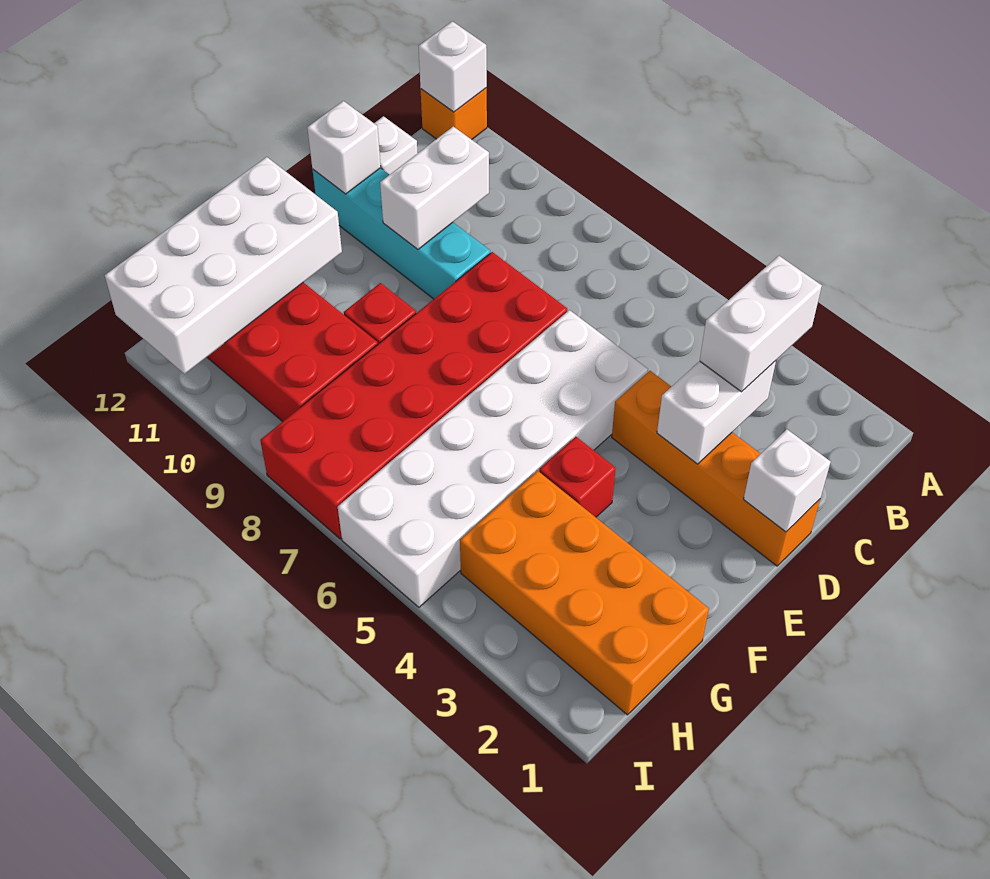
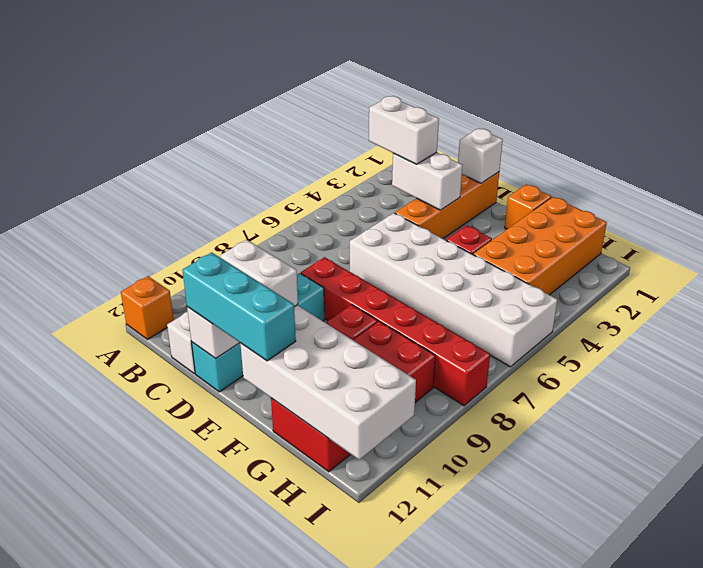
white 1x1 brick [418,21,487,112] -> none
red 2x6 brick [260,252,567,539] -> red 1x6 brick [301,257,490,406]
none -> cyan 1x3 brick [183,252,296,361]
none -> orange 1x1 brick [505,184,551,229]

